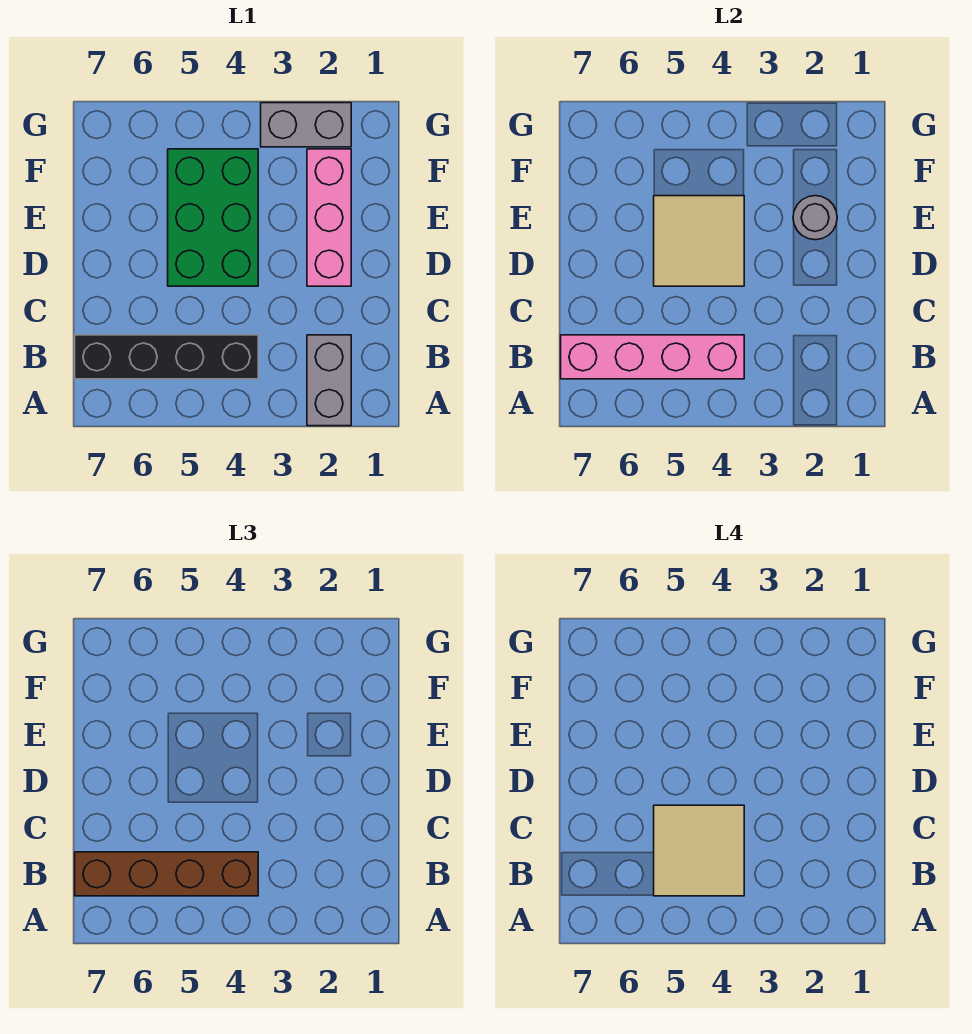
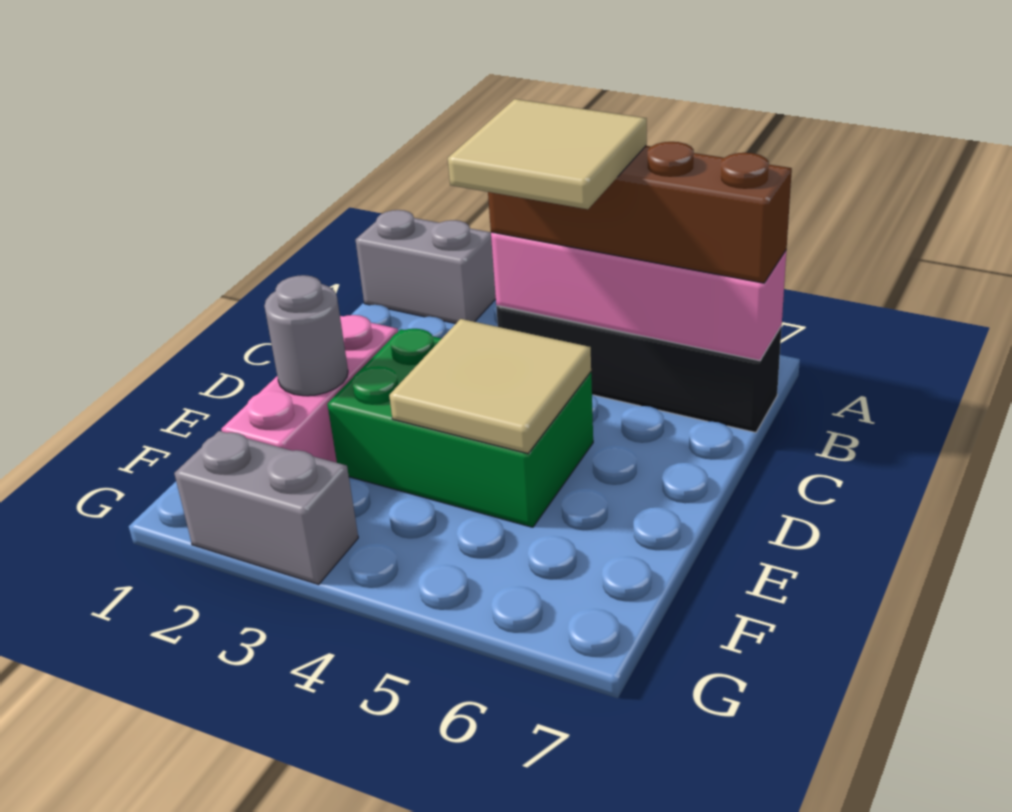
grey 1x2 brick [307,335,351,426] -> grey 1x2 brick turned to [356,210,496,324]
green 2x3 brick [168,149,258,286] -> green 2x3 brick turned to [327,329,593,527]

